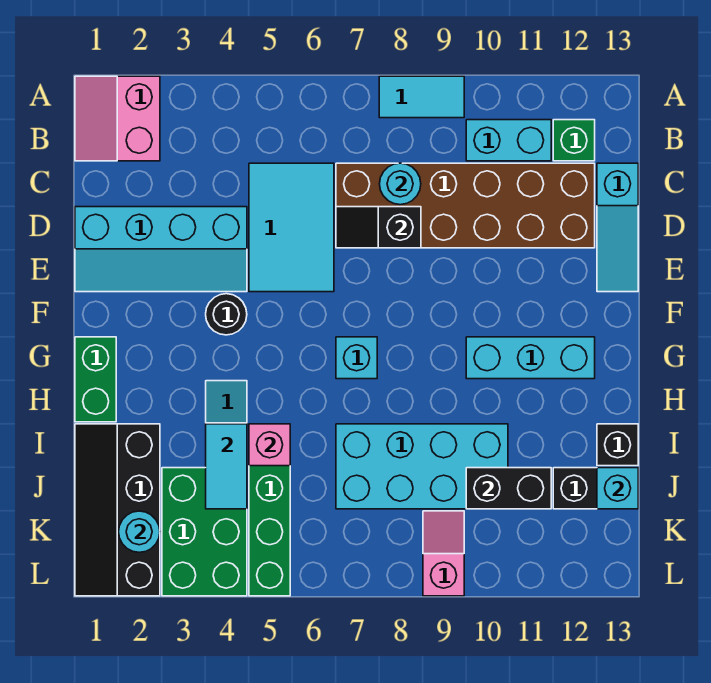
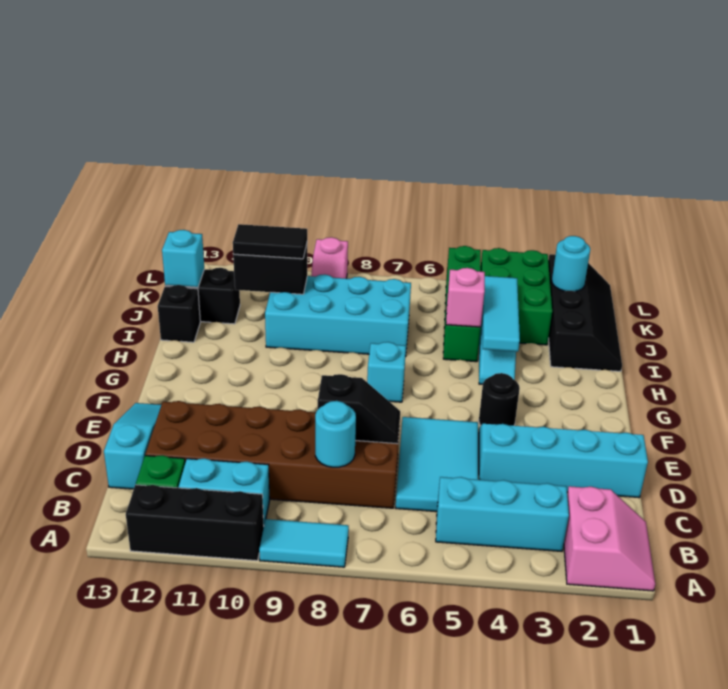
none -> black 1x3 brick [126,485,264,561]
green 1x2 brick [75,337,116,422] -> none
cyan 1x3 brick [466,337,595,379] -> cyan 1x3 brick moved to [436,477,569,551]
cyan 1x2 tile [206,424,247,509] -> cyan 1x3 tile [483,276,520,352]
none -> black 1x2 tile [233,224,307,259]

